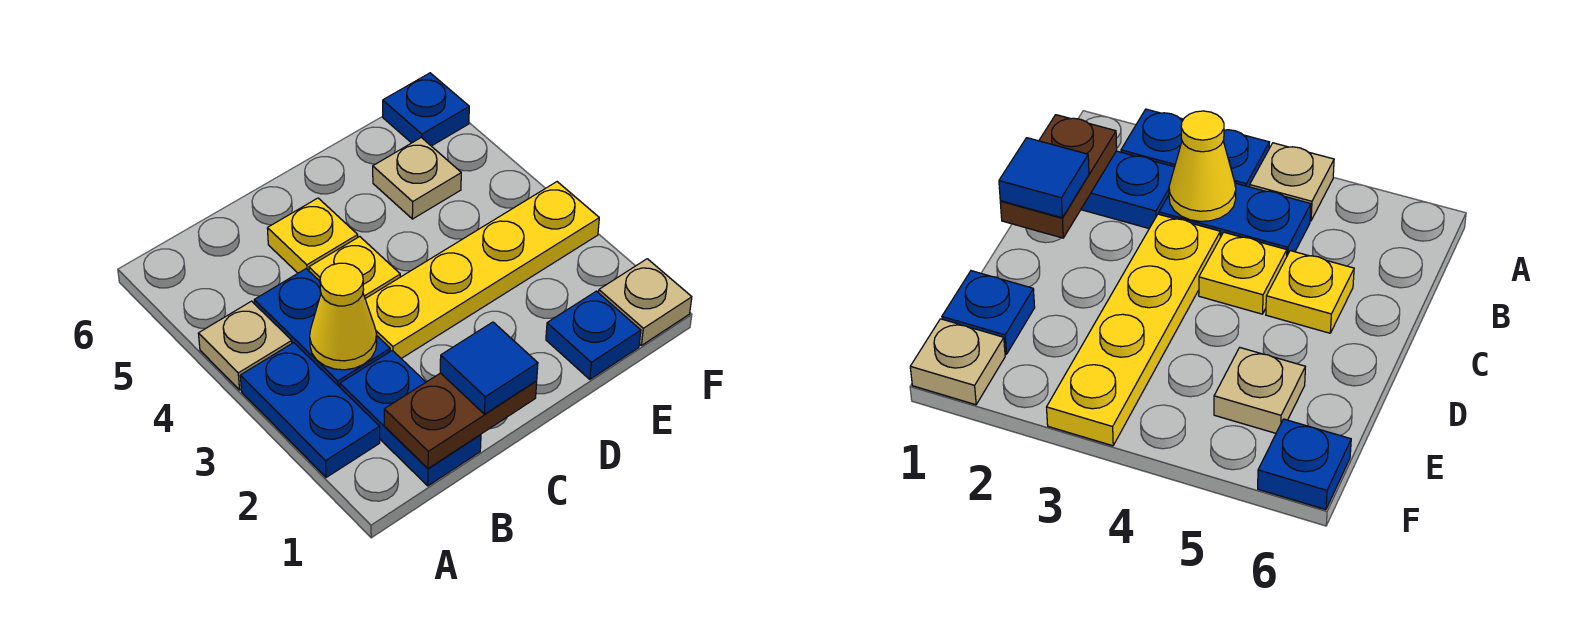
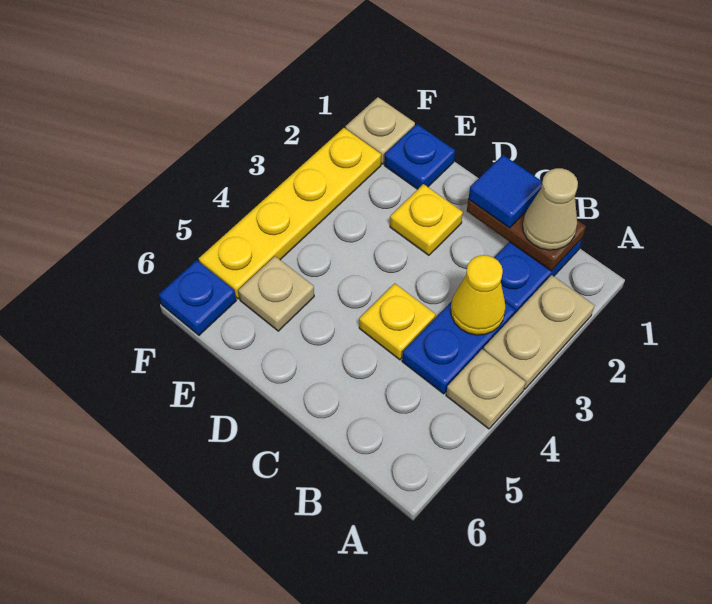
blue 1x2 plate [240,343,380,477] -> tan 1x2 plate [483,275,595,389]
none -> tan 1x1 cone [523,168,578,250]
yellow 1x4 plate [365,182,599,358] -> yellow 1x4 plate turned to [199,128,381,299]
yellow 1x1 plate [267,198,358,273] -> yellow 1x1 plate moved to [390,184,463,255]

